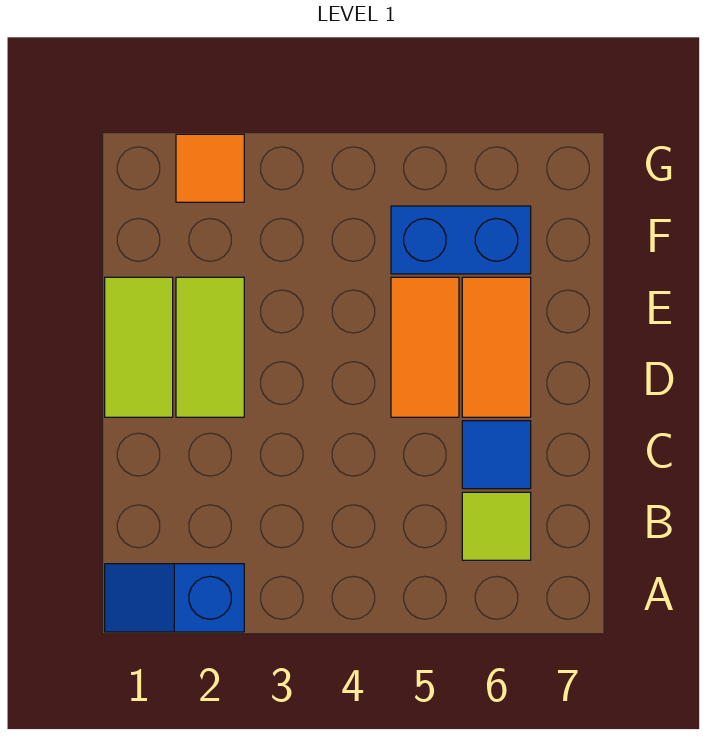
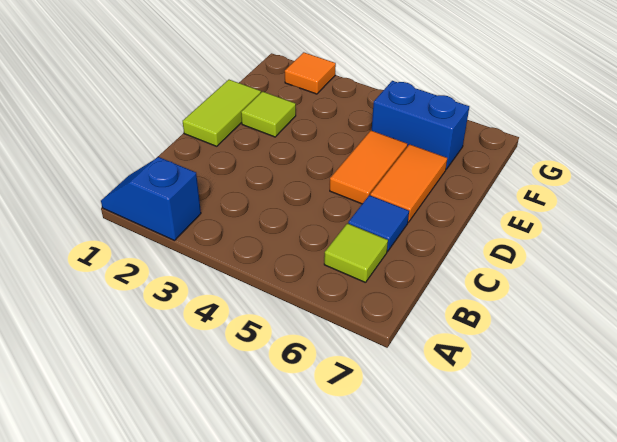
lime 1x2 tile [176,277,244,417] -> lime 1x1 tile [241,92,296,137]

